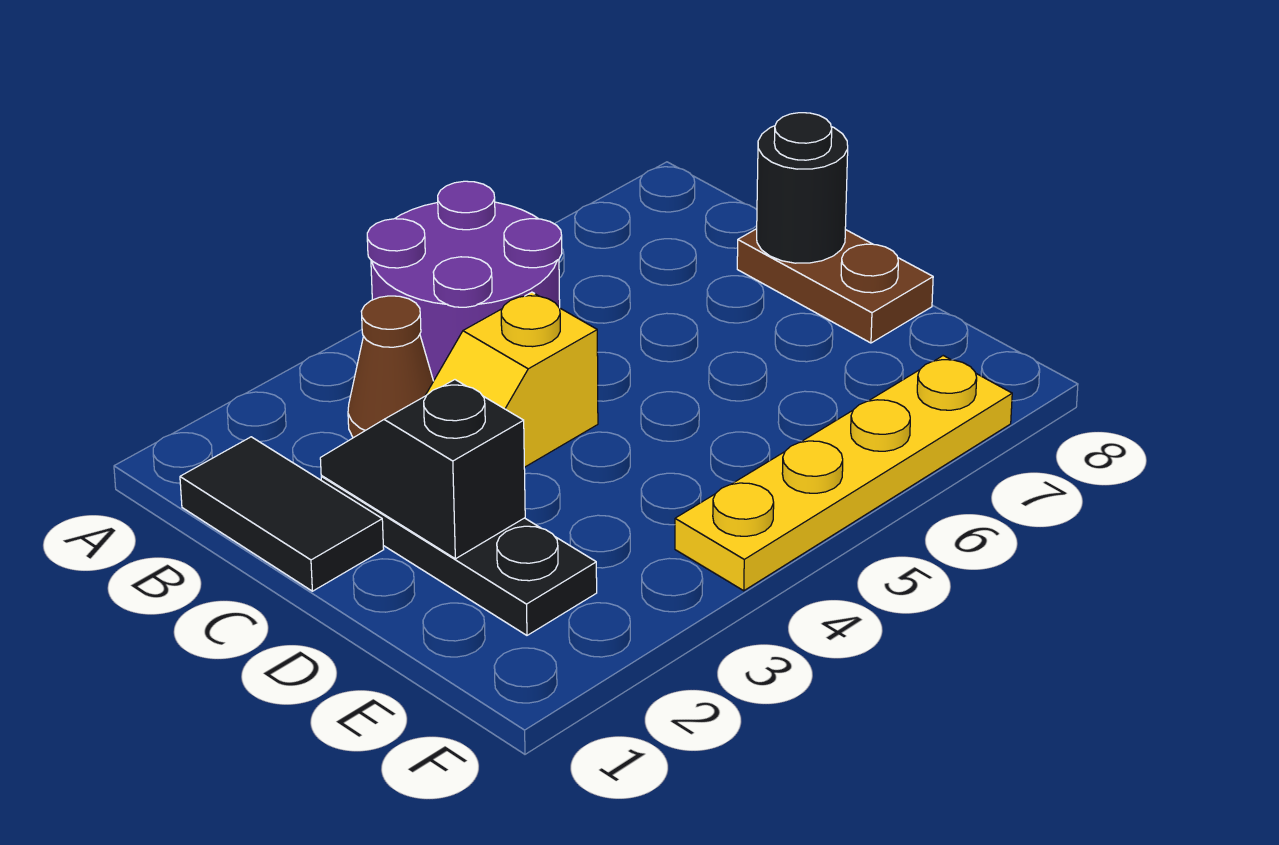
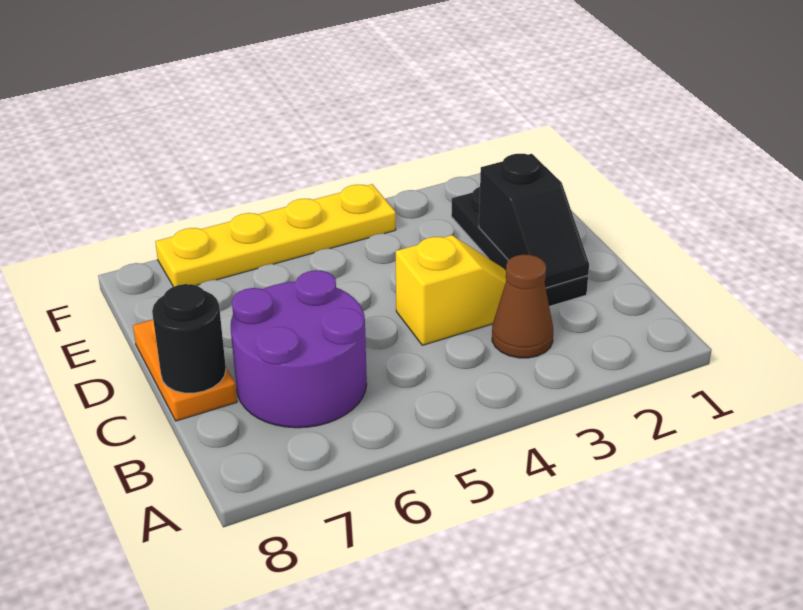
purple 2x2 round brick [367,181,562,381] -> purple 2x2 round brick moved to [231,270,367,428]
black 1x2 tile [180,437,384,591] -> none
brown 1x2 plate [737,229,933,343] -> orange 1x2 plate [133,320,237,421]

